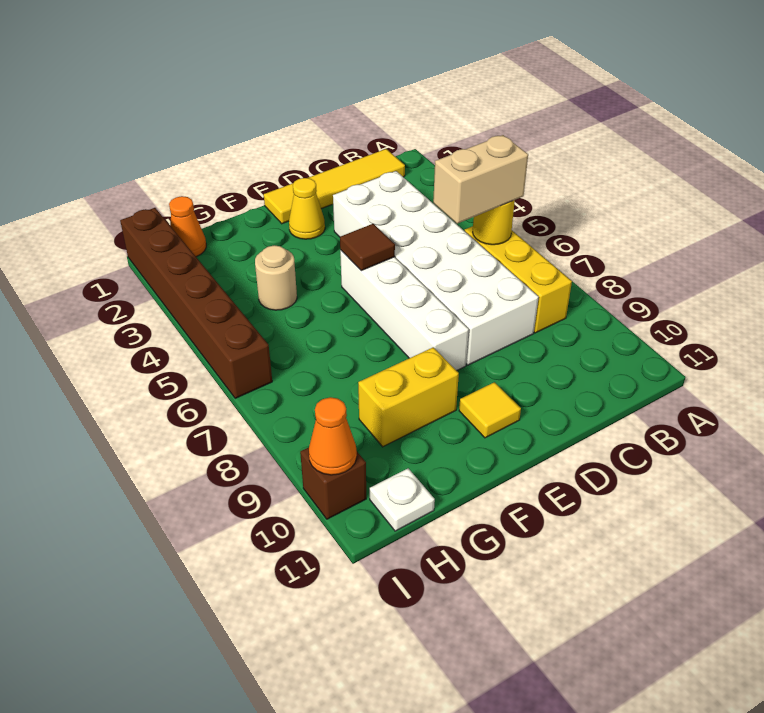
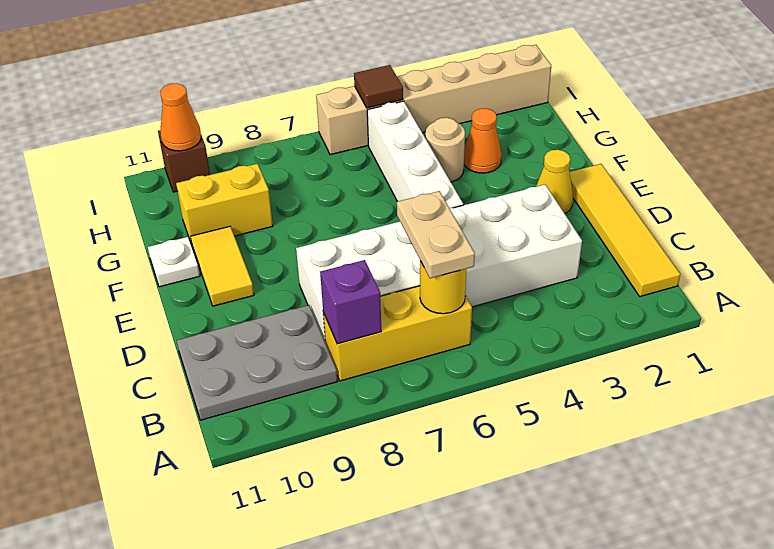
tan 1x2 brick [433,135,528,224] -> tan 1x2 plate [397,191,475,278]
none -> purple 1x1 brick [320,260,381,344]
none -> grey 2x3 plate [177,305,337,420]
white 1x4 brick [340,250,469,371] -> white 1x4 brick turned to [367,101,463,208]
brown 1x1 tile [340,224,395,271] -> brown 1x1 tile moved to [354,65,403,108]
yellow 1x1 tile [459,382,521,438] -> yellow 1x2 tile [190,226,254,306]
yellow 1x2 brick [358,347,459,447] -> yellow 1x2 brick turned to [176,164,273,245]
orange 1x1 cone [169,196,206,257] -> orange 1x1 cone moved to [464,109,502,173]
white 1x1 plate [370,468,435,531] -> white 1x1 plate moved to [148,237,200,287]
brown 1x6 brick [120,208,272,398] -> tan 1x6 brick [316,45,551,155]

